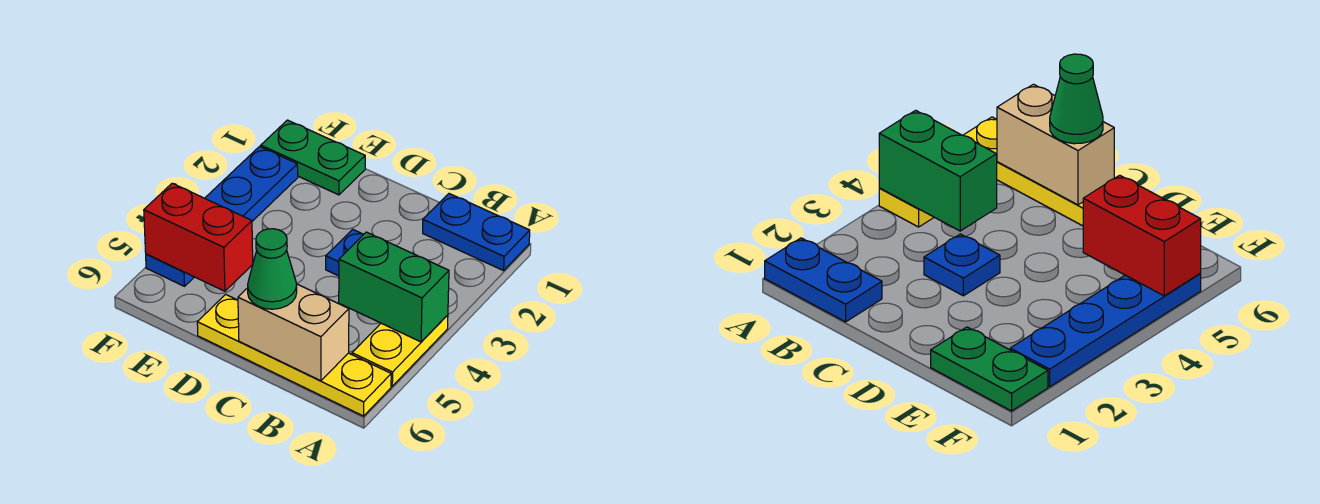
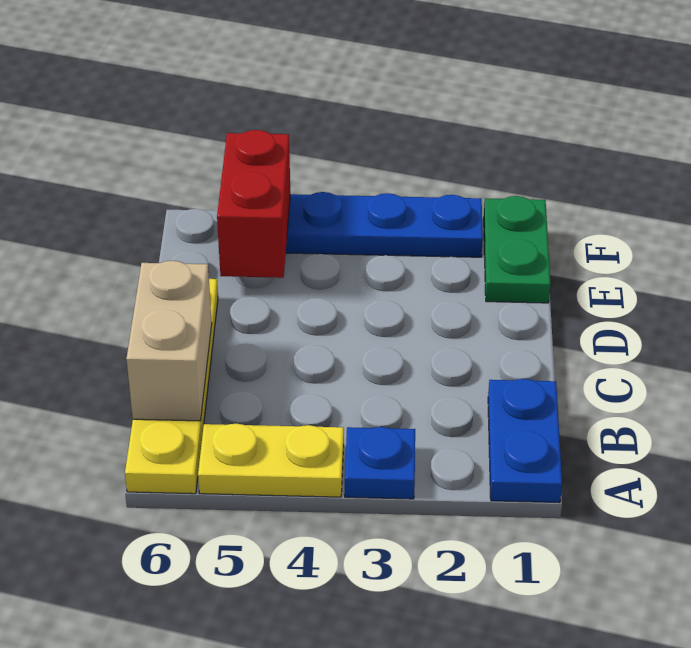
green 1x2 brick [339,232,449,342] -> none
blue 1x1 plate [326,229,364,276] -> blue 1x1 plate moved to [345,427,415,499]
green 1x1 cone [248,229,297,309] -> none

